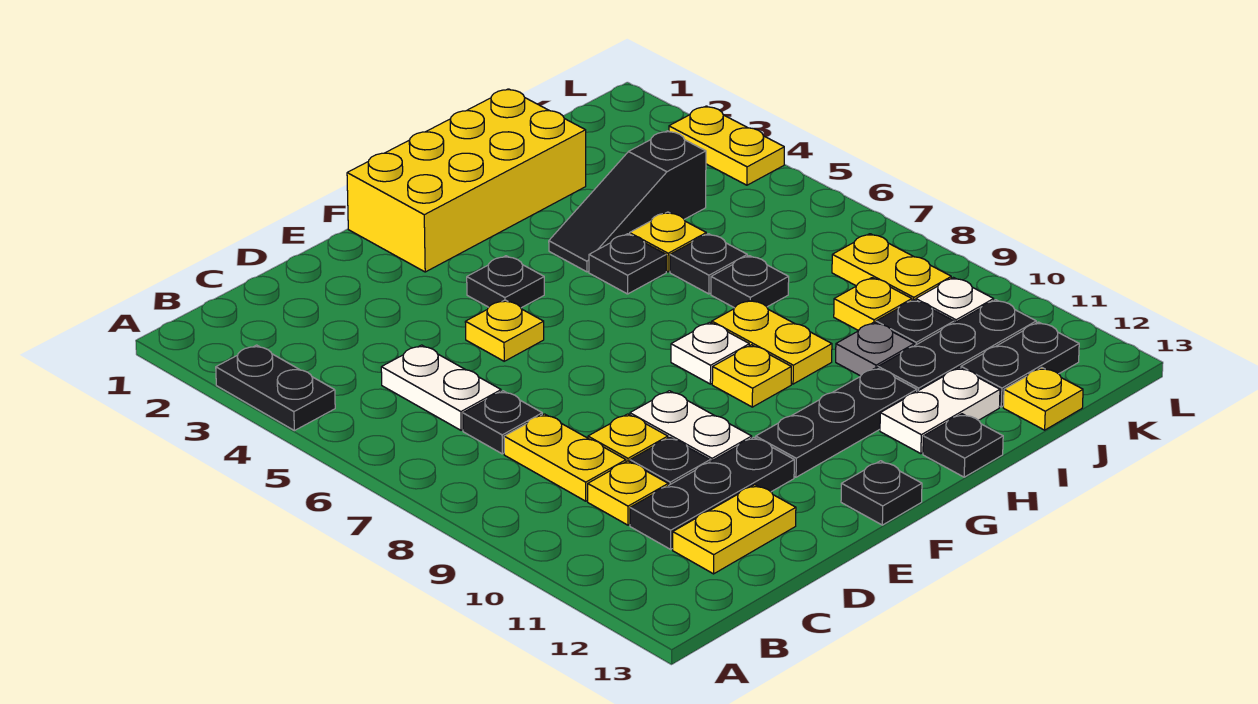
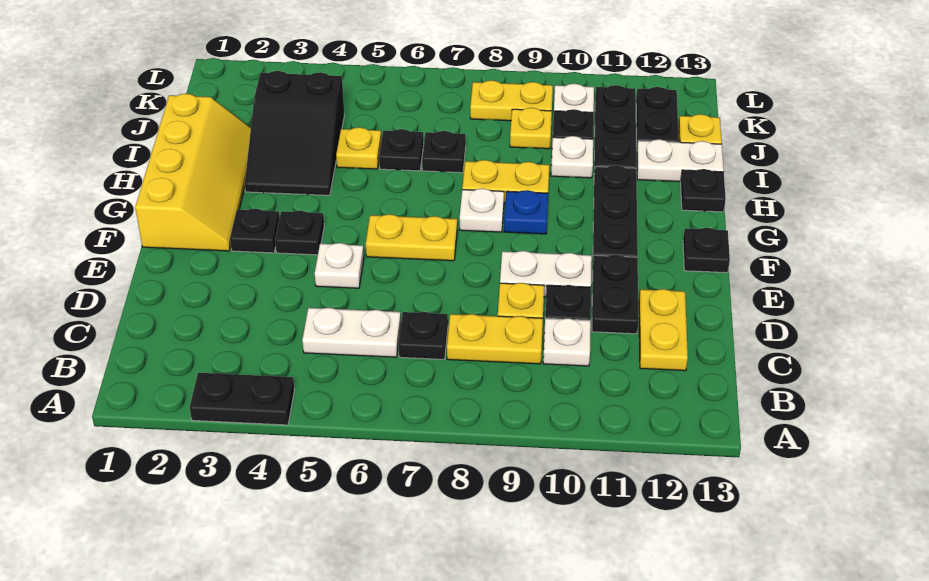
yellow 1x1 plate [588,461,668,525] -> white 1x1 plate [543,318,591,366]
black 1x3 plate [630,437,794,549] -> black 1x2 plate [592,255,638,334]
yellow 1x1 plate [465,300,544,361] -> white 1x1 plate [315,243,364,288]
yellow 2x4 brick [347,89,586,272] -> yellow 2x4 slope [135,94,251,251]
yellow 1x1 plate [712,345,791,407] -> blue 1x1 plate [504,190,548,234]
black 1x3 slope [549,131,706,272] -> black 2x3 slope [245,71,344,195]
black 1x1 plate [589,234,666,294] -> black 1x1 plate moved to [230,209,280,253]
white 1x2 plate [880,368,1000,454] -> white 1x2 plate turned to [637,139,724,182]
grey 1x1 plate [836,322,914,376] -> white 1x1 plate [551,136,593,178]
yellow 1x2 plate [669,106,784,185] -> yellow 1x2 plate moved to [366,214,457,261]

